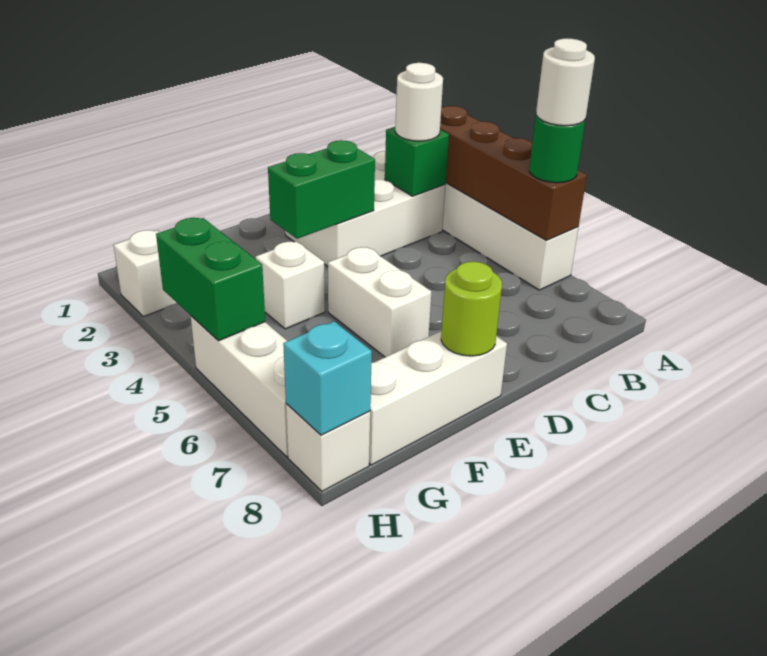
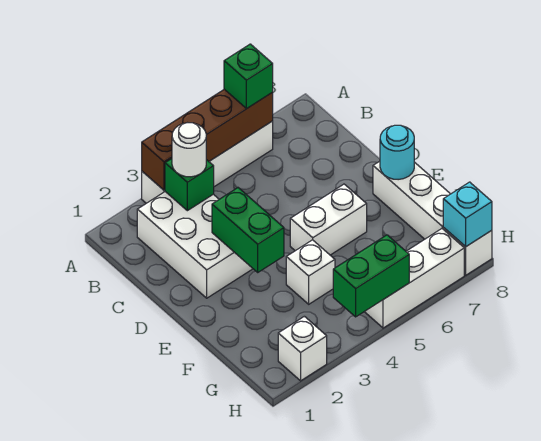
green 1x1 round brick [529,115,585,183] -> green 1x1 brick [224,44,273,109]
white 1x1 round brick [536,38,595,126] -> none
lime 1x1 round brick [441,262,502,356] -> cyan 1x1 round brick [380,125,414,180]

